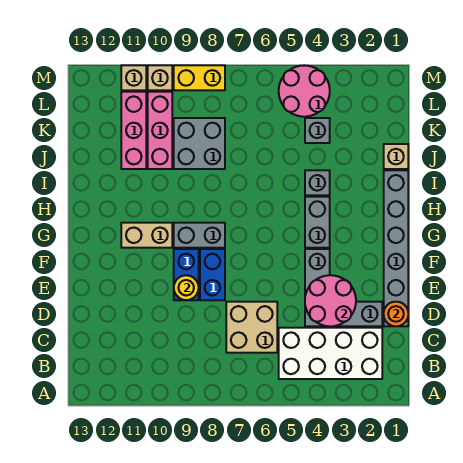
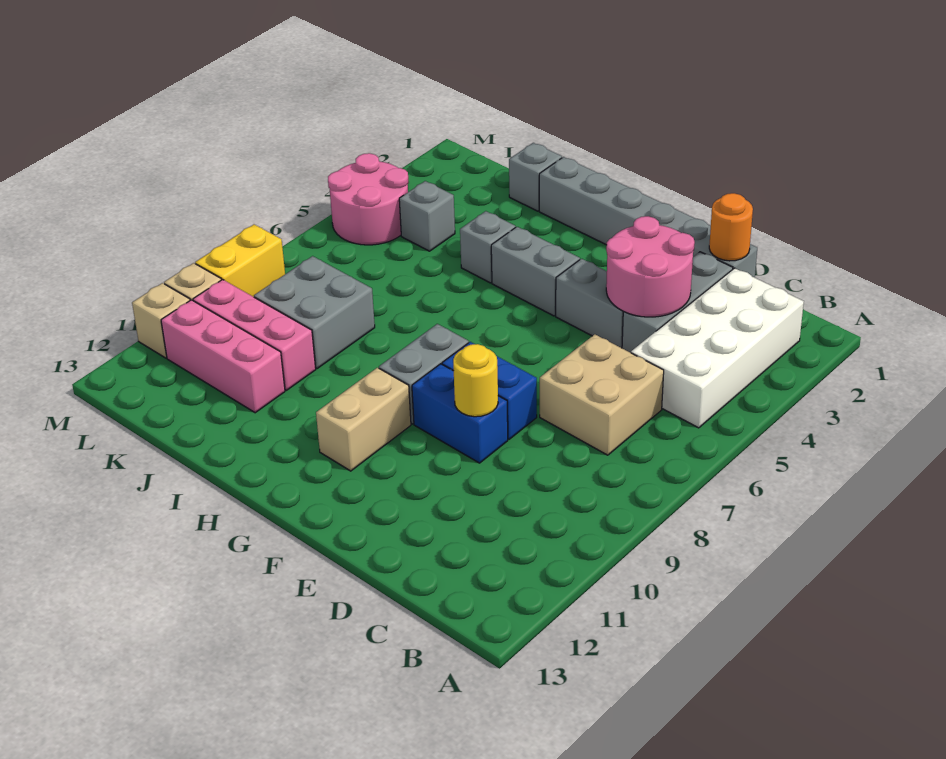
tan 1x1 brick [384,144,408,169] -> grey 1x1 brick [509,143,562,211]

